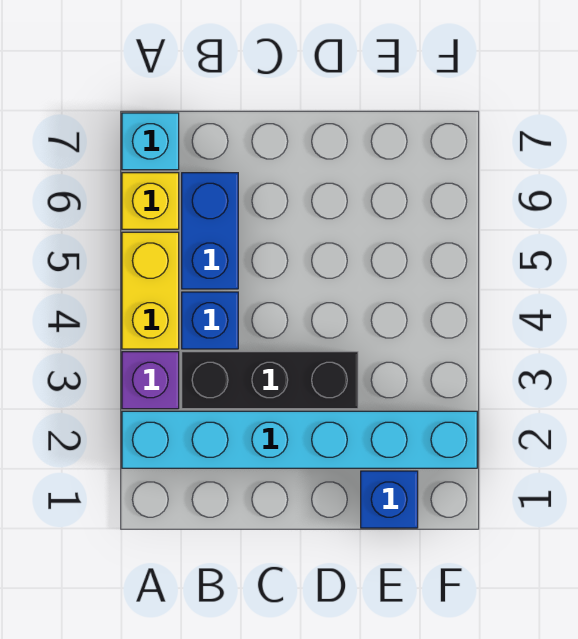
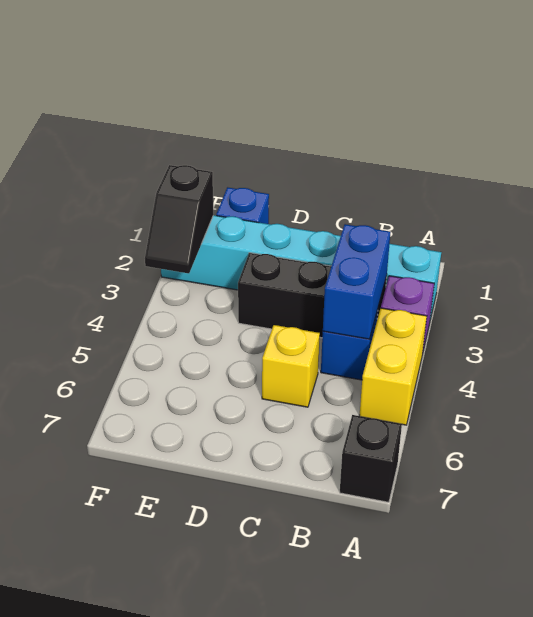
yellow 1x1 brick [122,173,179,229] -> yellow 1x1 brick moved to [262,325,320,407]
cyan 1x1 brick [122,113,179,170] -> black 1x1 brick [340,415,402,502]
blue 1x2 brick [182,173,238,289] -> blue 1x2 brick moved to [323,224,390,339]
none -> black 1x2 slope [145,165,213,273]

